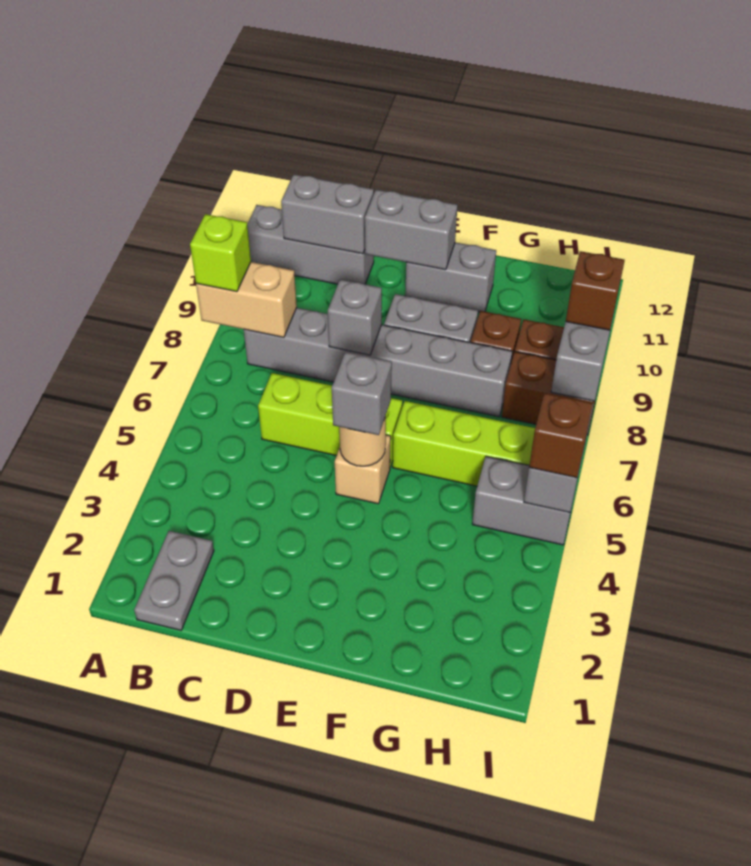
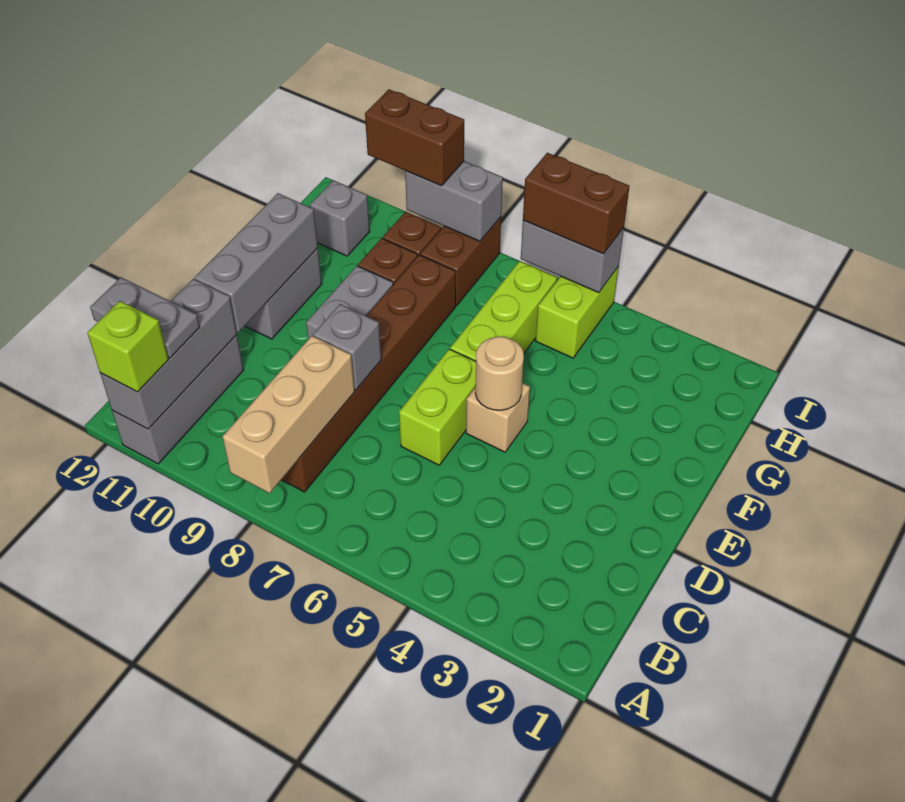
tan 1x2 brick [196,262,297,337] -> tan 1x3 brick [223,336,355,493]
lime 1x1 brick [190,214,251,292] -> lime 1x1 brick moved to [88,301,168,392]
grey 1x2 plate [134,531,214,630] -> grey 1x2 plate moved to [90,277,200,358]
grey 1x6 brick [244,308,512,417] -> brown 1x6 brick [281,255,456,492]
grey 1x2 brick [281,174,374,254] -> grey 1x3 brick [100,279,237,429]
lime 1x3 brick [258,373,402,467] -> lime 1x2 brick [399,349,476,465]
grey 1x2 brick [365,190,457,270] -> grey 1x3 brick [195,193,318,332]
grey 1x1 brick [332,352,392,435] -> grey 1x1 brick moved to [310,180,370,256]
grey 1x2 brick [472,456,575,545] -> lime 1x2 brick [536,266,619,358]
brown 1x1 brick [529,393,593,478] -> brown 1x2 brick [523,153,630,254]
brown 1x1 brick [566,251,625,330] -> brown 1x2 brick [365,89,464,186]

